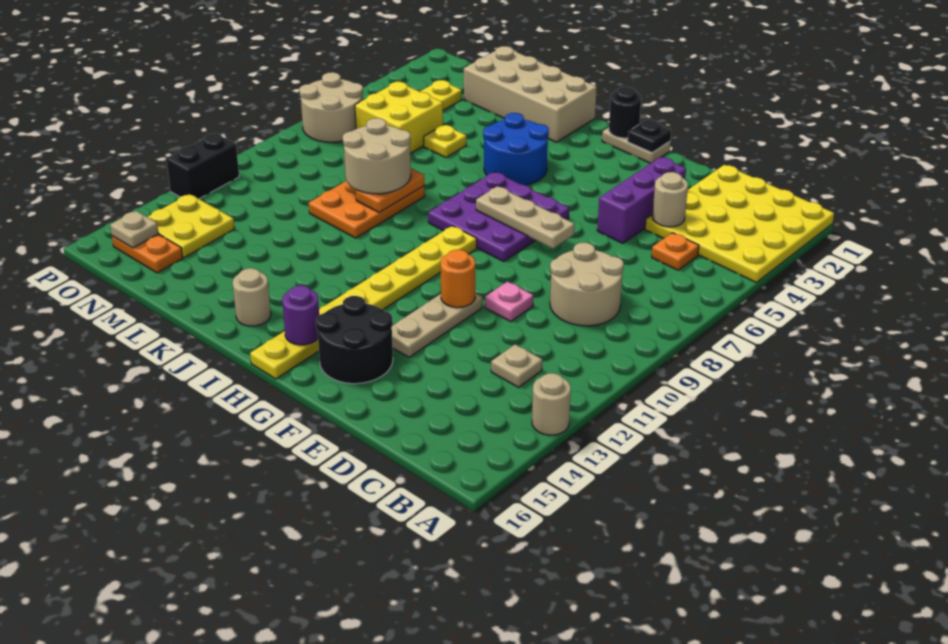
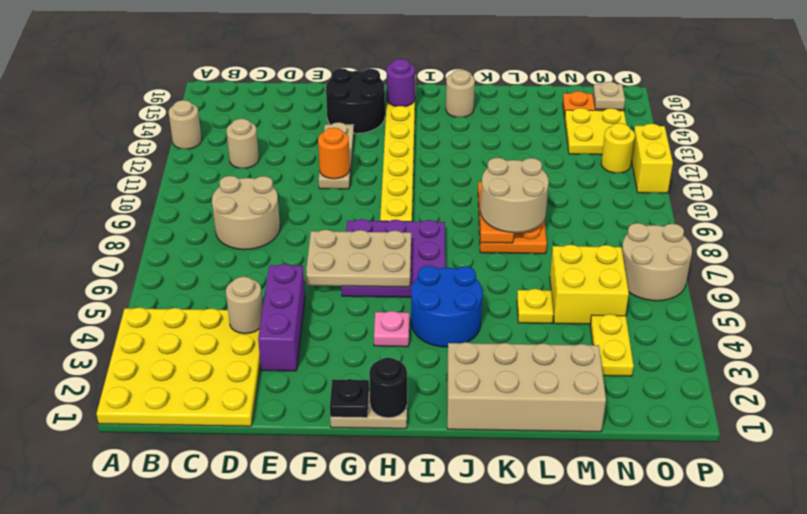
orange 1x1 plate [652,233,699,270] -> none
tan 1x1 plate [491,344,542,387] -> tan 1x1 round brick [226,119,259,168]
pink 1x1 plate [485,282,533,321] -> pink 1x1 plate moved to [374,311,409,347]
tan 1x3 plate [476,186,574,249] -> tan 2x3 plate [306,230,411,287]
none -> yellow 1x1 round brick [601,123,635,173]
black 1x2 brick [166,133,239,199] -> yellow 1x2 brick [632,124,673,193]

